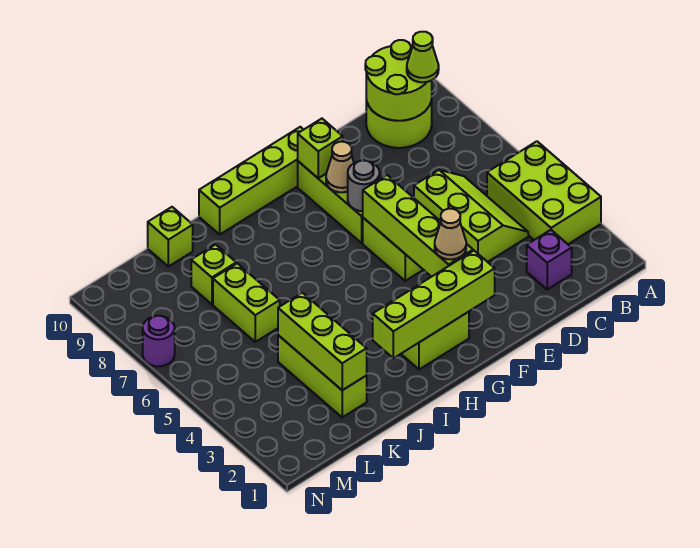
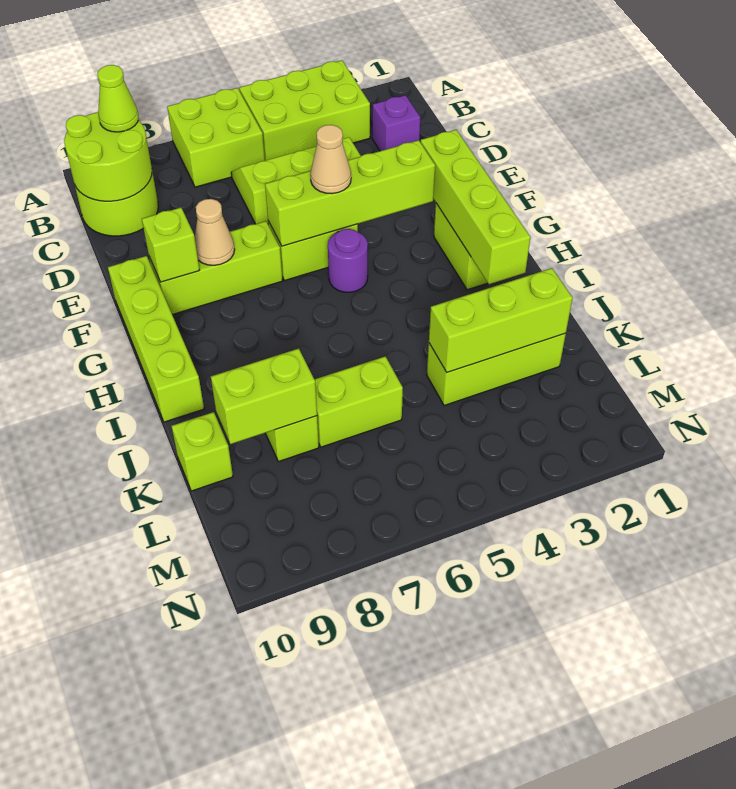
none -> lime 2x2 brick [167,88,265,187]
tan 1x1 cone [435,209,466,259] -> tan 1x1 cone moved to [310,125,351,194]
grey 1x1 round brick [348,160,380,211] -> none
none -> lime 1x2 brick [211,349,317,444]
purple 1x1 round brick [143,316,175,366] -> purple 1x1 round brick moved to [328,229,368,292]

